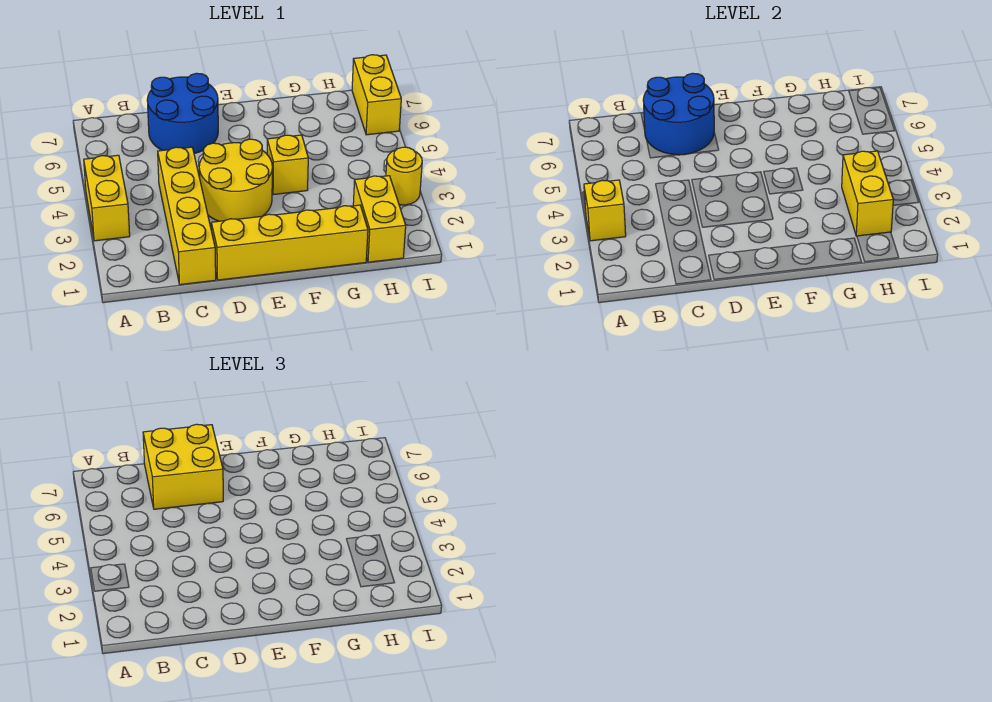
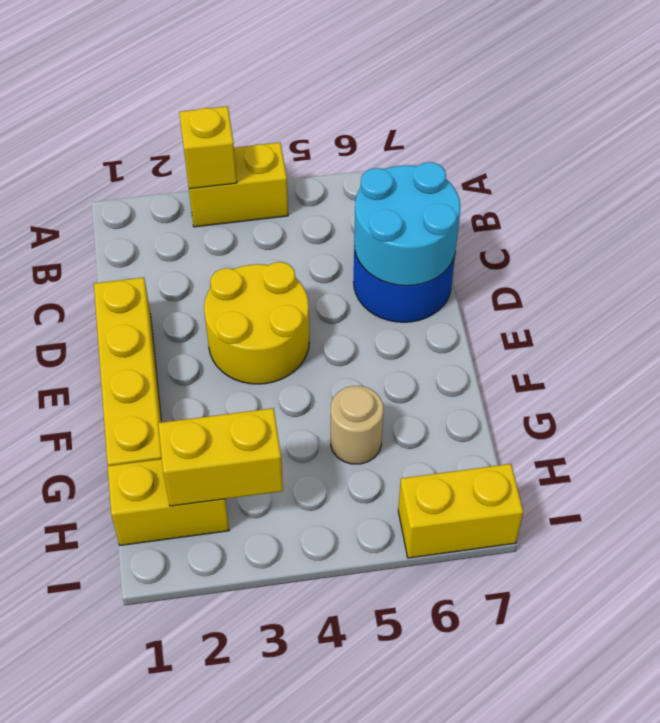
yellow 1x4 brick [158,147,216,285] -> none
blue 2x2 round brick [643,73,714,155] -> cyan 2x2 round brick [354,162,460,286]
yellow 2x2 brick [143,424,223,509] -> none
yellow 1x1 brick [267,135,308,195] -> none
none -> tan 1x1 round brick [331,386,383,464]
yellow 1x1 round brick [386,147,422,205] -> none

